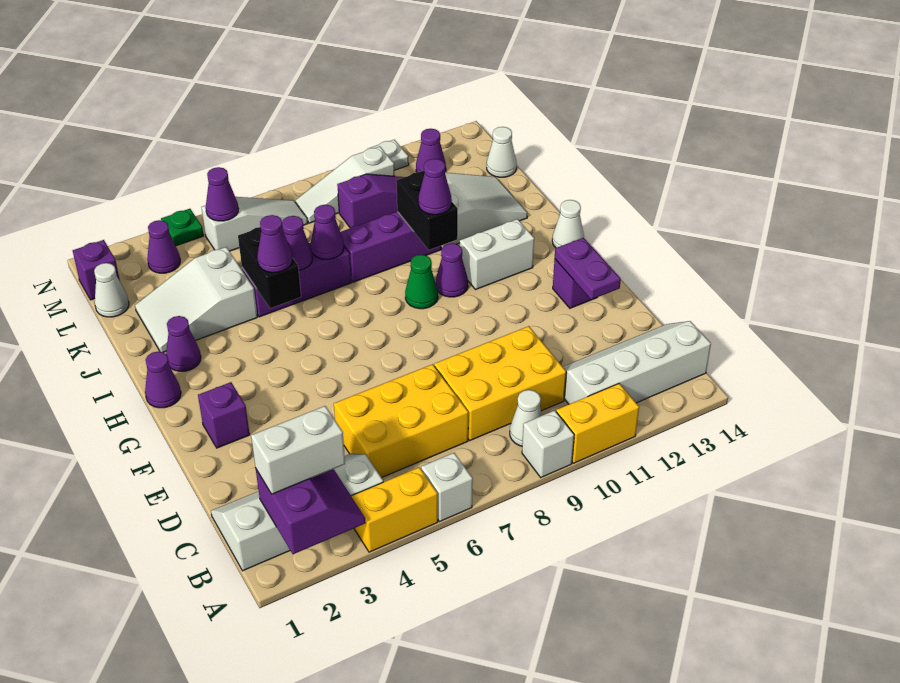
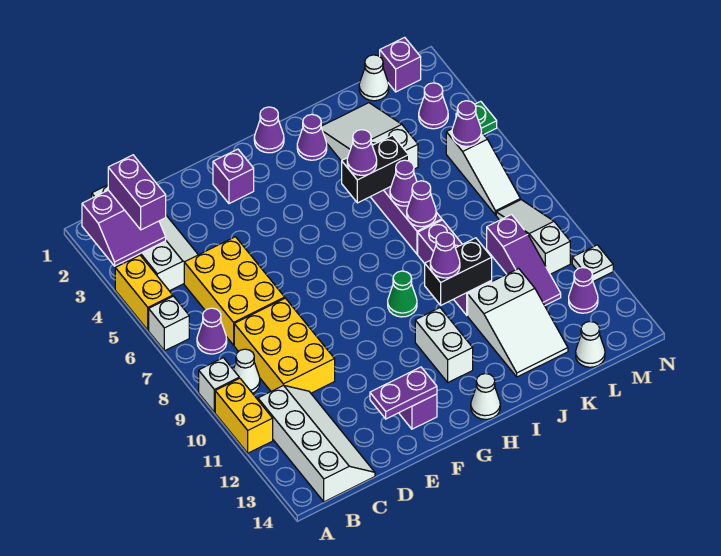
white 1x2 brick [251,406,345,494] -> purple 1x2 brick [108,155,166,230]
purple 1x1 cone [436,243,468,297] -> purple 1x1 cone moved to [197,308,227,354]

